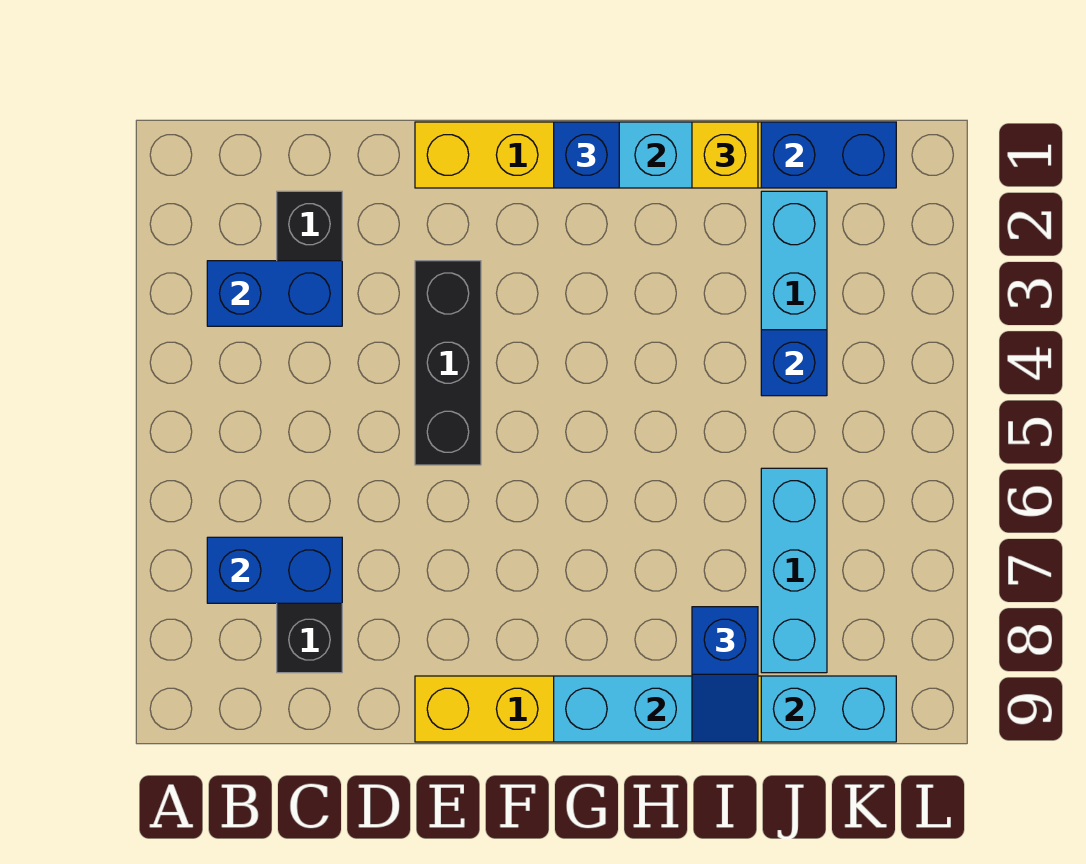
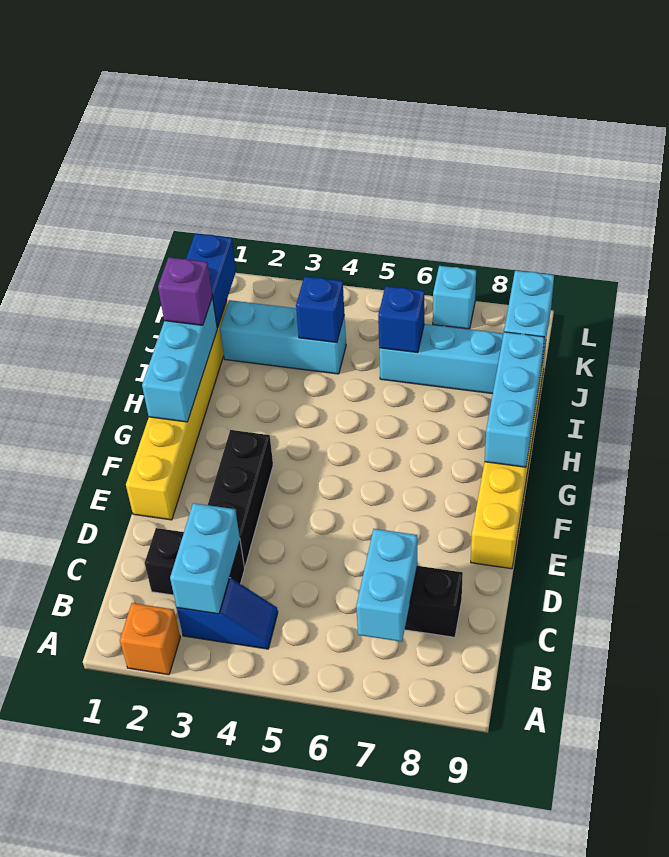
none -> orange 1x1 brick [120,603,180,675]
blue 1x2 brick [207,261,342,326] -> cyan 1x2 brick [170,503,240,614]
blue 1x2 brick [207,537,342,603] -> cyan 1x2 brick [356,529,417,642]
black 1x3 brick [415,261,481,465] -> black 1x3 brick turned to [208,430,273,567]
blue 1x1 brick [554,122,619,188] -> blue 1x1 brick moved to [378,286,424,353]
yellow 1x1 brick [692,122,758,188] -> purple 1x1 brick [158,257,212,325]
blue 1x2 slope [692,607,758,742] -> blue 1x2 slope moved to [177,578,278,649]
none -> cyan 1x1 brick [433,266,476,329]

